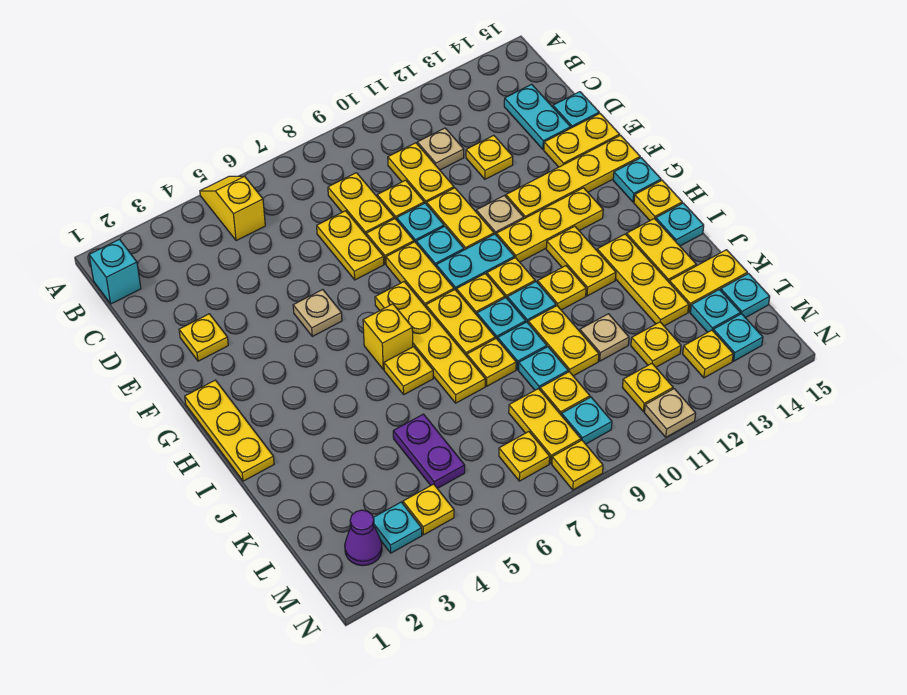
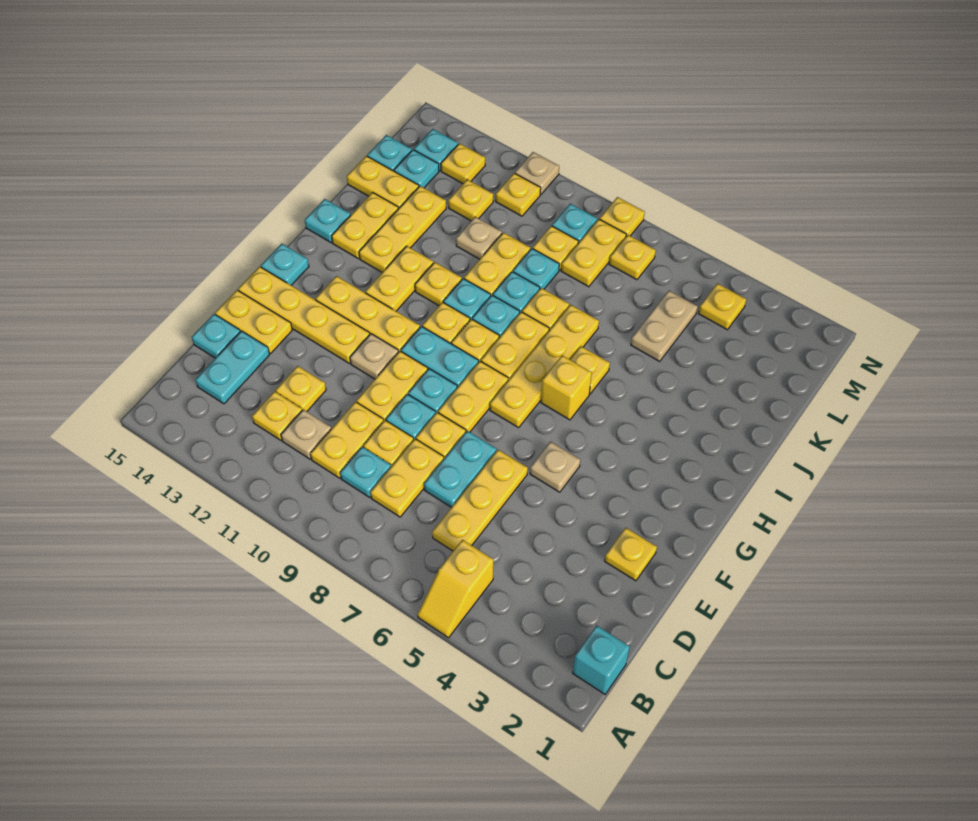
yellow 1x2 plate [317,211,384,280] -> cyan 1x2 plate [424,431,497,507]
yellow 1x3 plate [185,380,274,481] -> yellow 1x3 plate moved to [432,450,528,551]
yellow 1x1 plate [634,180,682,220] -> yellow 1x1 plate moved to [252,391,302,440]
purple 1x2 plate [393,414,465,488] -> tan 1x2 plate [631,291,698,361]
purple 1x1 cone [345,510,382,566] -> none
cyan 1x1 plate [373,502,422,553] -> cyan 1x1 plate moved to [340,447,391,497]

